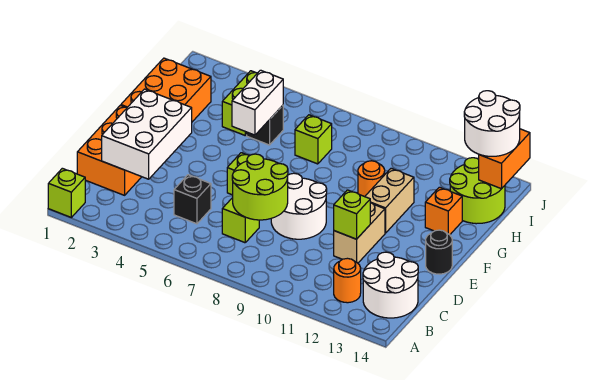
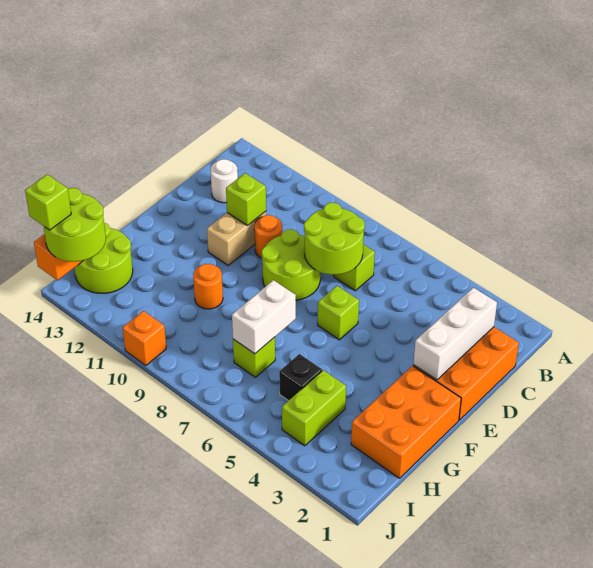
lime 1x1 brick [48,168,85,217] -> lime 1x1 brick moved to [25,174,71,230]
orange 1x1 round brick [334,258,361,303] -> orange 1x1 round brick moved to [254,215,282,258]
white 2x2 round brick [363,252,418,318] -> white 1x1 round brick [210,159,238,203]
white 2x3 brick [102,89,192,179] -> white 1x3 brick [413,288,497,380]
black 1x1 brick [174,175,211,224] -> none
white 2x2 round brick [271,173,327,239] -> lime 2x2 round brick [262,229,320,300]
black 1x1 round brick [426,230,452,274] -> none
tan 1x2 brick [365,169,414,233] -> none
white 1x2 brick [232,70,283,135] -> white 1x2 brick moved to [232,280,296,354]
orange 1x1 brick [425,187,462,235] -> orange 1x1 brick moved to [123,311,166,366]
white 2x2 round brick [464,91,520,156] -> lime 2x2 round brick [43,188,106,262]

